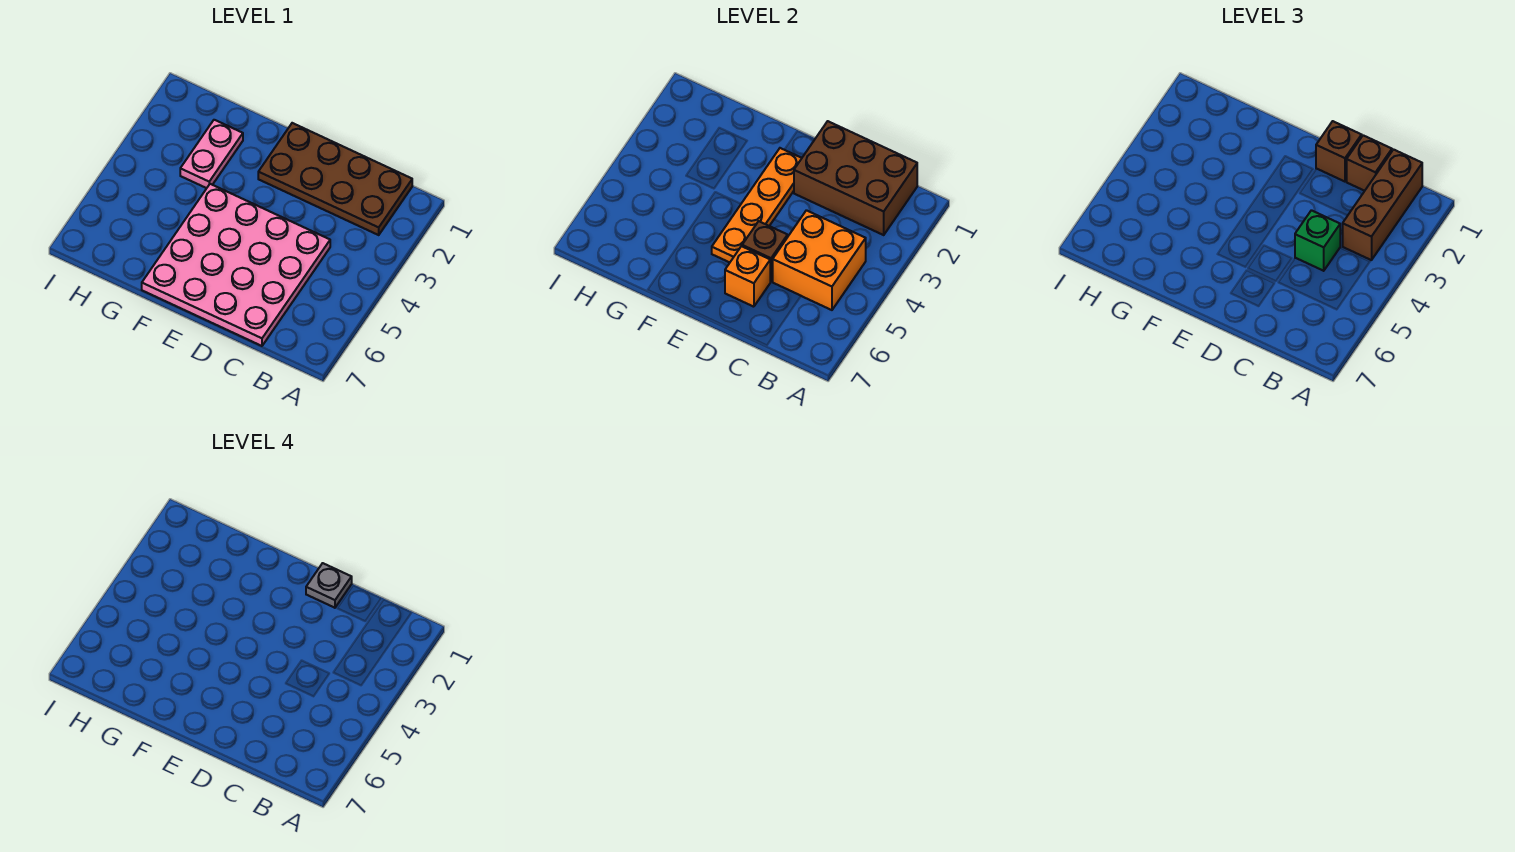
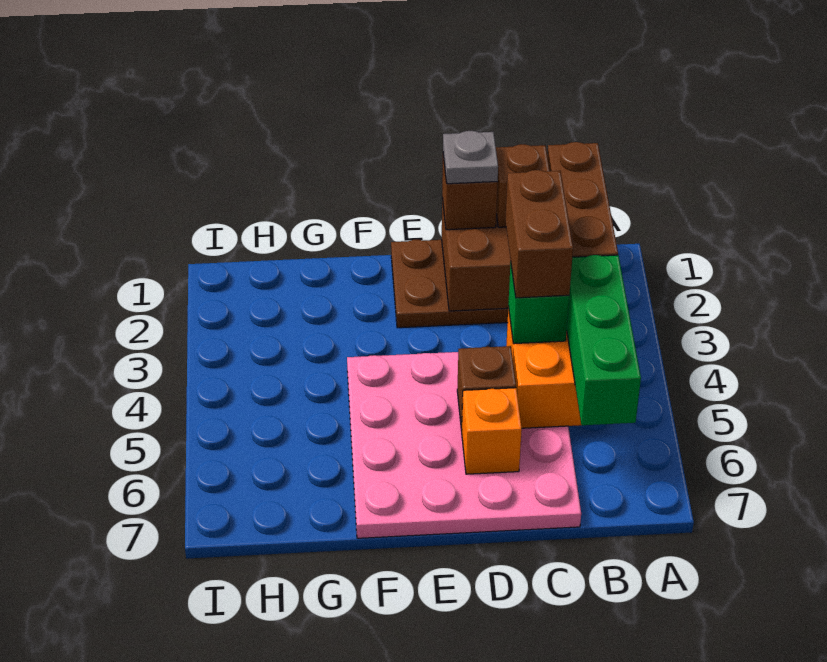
none -> green 1x3 brick [567,255,641,425]
none -> brown 1x2 brick [505,170,573,298]
orange 1x4 plate [712,148,802,262] -> none
pink 1x2 plate [180,120,243,188] -> none

